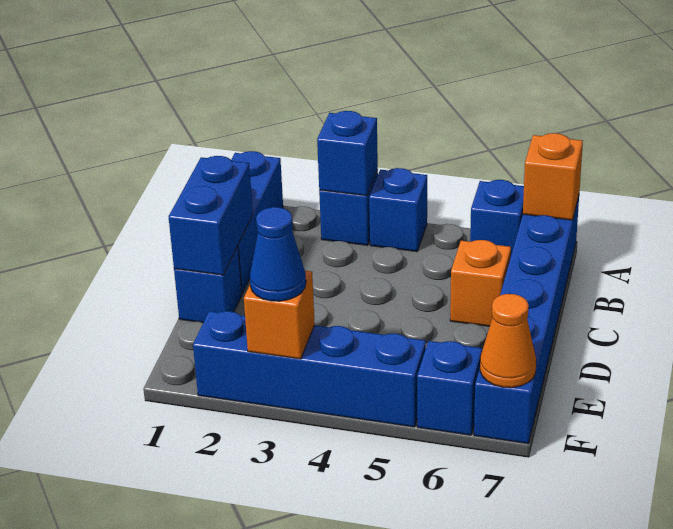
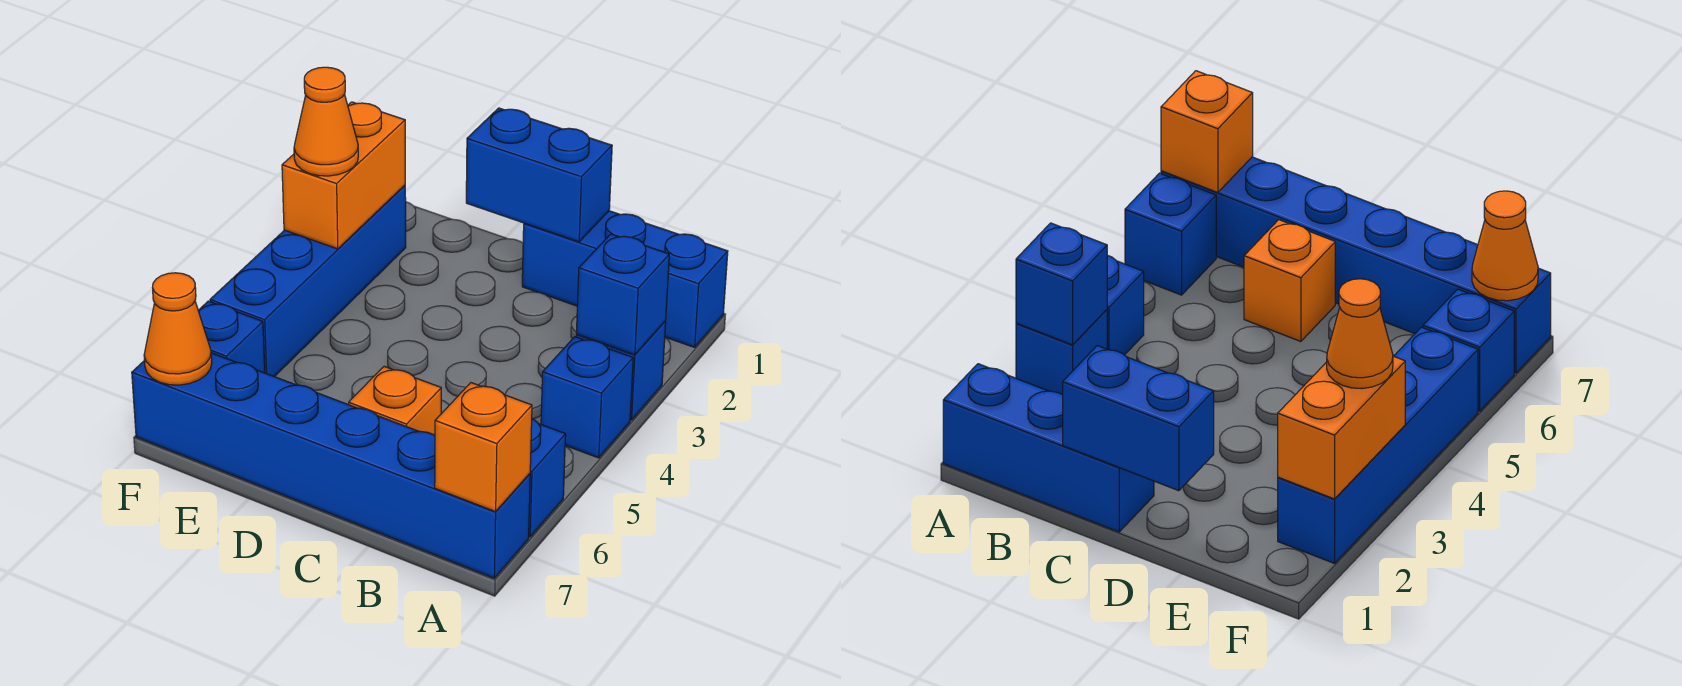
blue 1x1 brick [174,246,242,323] -> none
orange 1x1 brick [244,271,315,359] -> orange 1x2 brick [282,102,405,249]
blue 1x1 cone [250,207,306,301] -> orange 1x1 cone [294,67,358,176]

